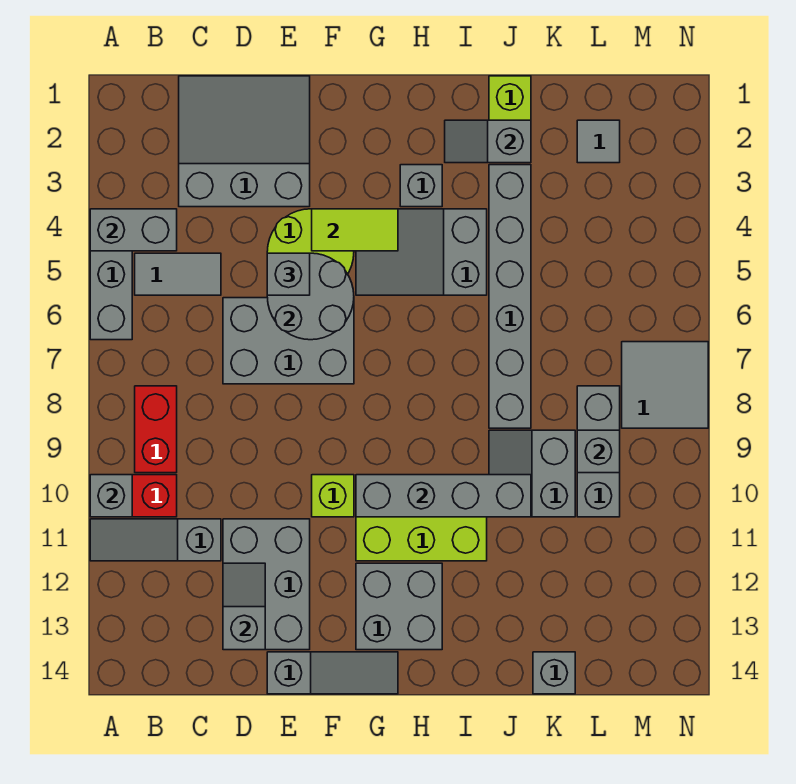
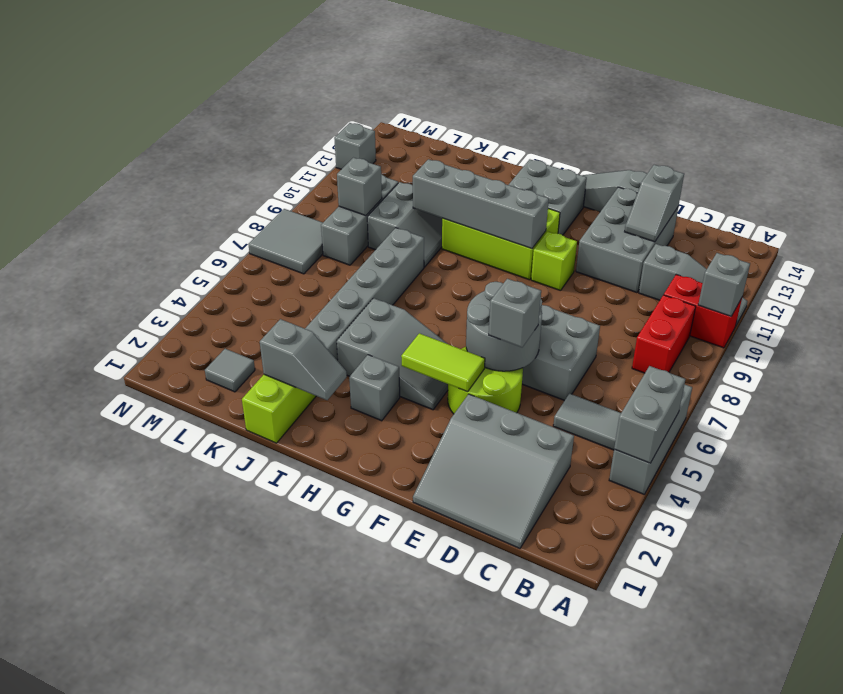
grey 1x2 brick [90,209,177,251] -> grey 1x2 brick turned to [614,366,685,463]
grey 1x1 brick [533,652,575,694] -> grey 1x1 brick moved to [334,123,376,169]

